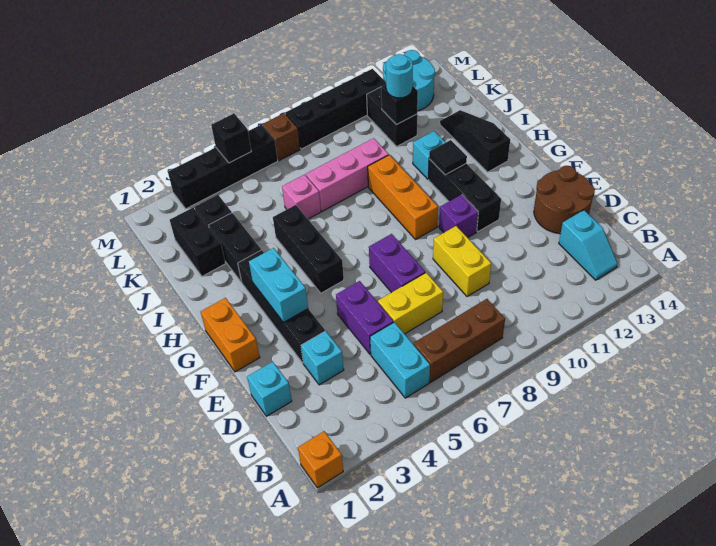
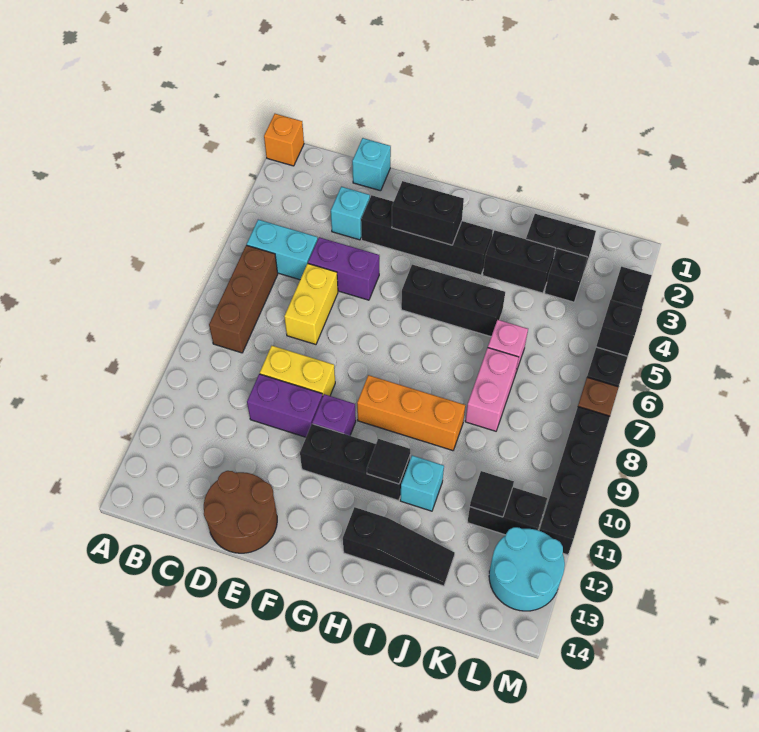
cyan 1x2 slope [559,210,618,280] -> none
purple 1x2 brick [369,234,425,293] -> purple 1x2 brick moved to [247,374,323,437]
orange 1x2 brick [201,298,260,372] -> none
cyan 1x2 brick [249,248,308,323] -> black 1x2 brick [392,181,464,245]
pink 1x3 brick [306,138,389,211] -> pink 1x2 brick [465,348,519,431]
black 1x1 brick [381,84,418,125] -> black 1x1 tile [470,471,514,517]
cyan 1x1 round brick [386,54,413,98] -> none

